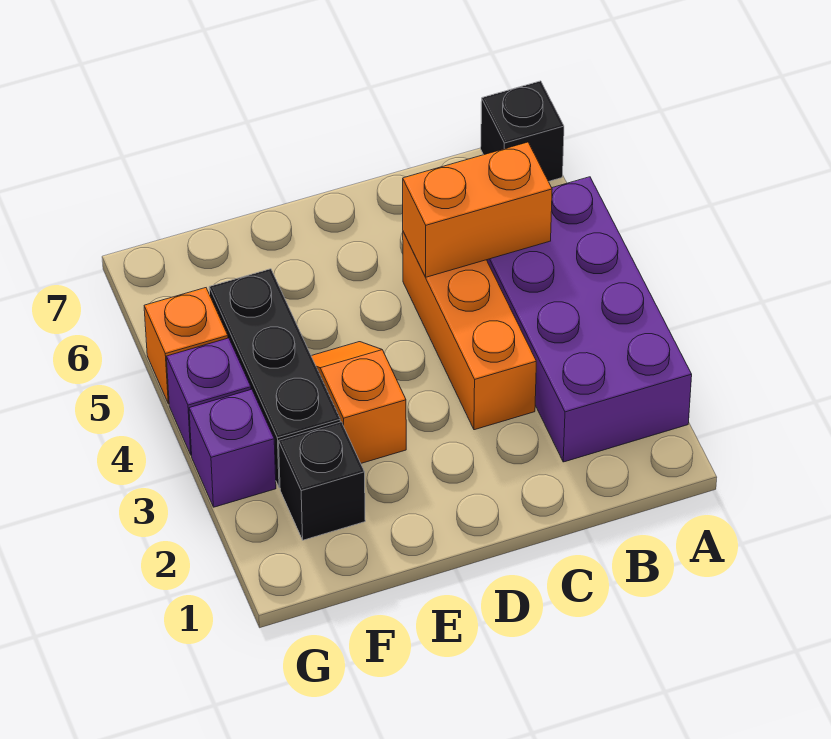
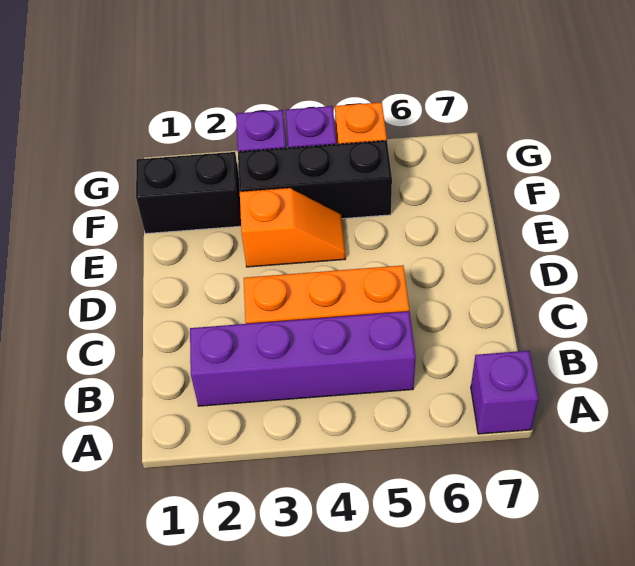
purple 2x4 brick [487,177,692,462] -> purple 1x4 brick [190,311,416,406]
black 1x1 brick [481,81,564,181] -> purple 1x1 brick [471,351,539,434]
orange 1x2 brick [403,142,552,277] -> none
black 1x1 brick [279,422,365,540] -> black 1x2 brick [136,152,241,234]

